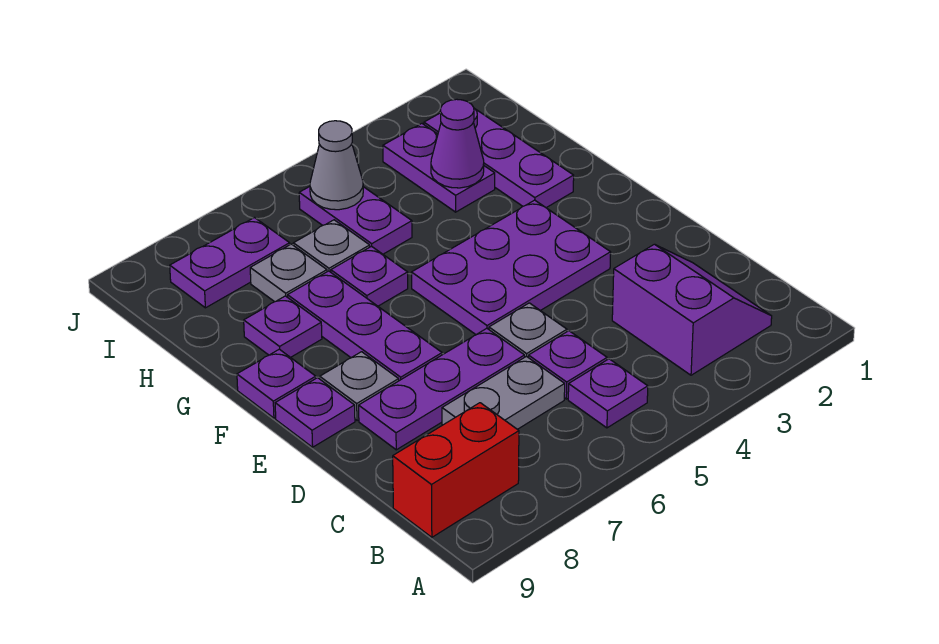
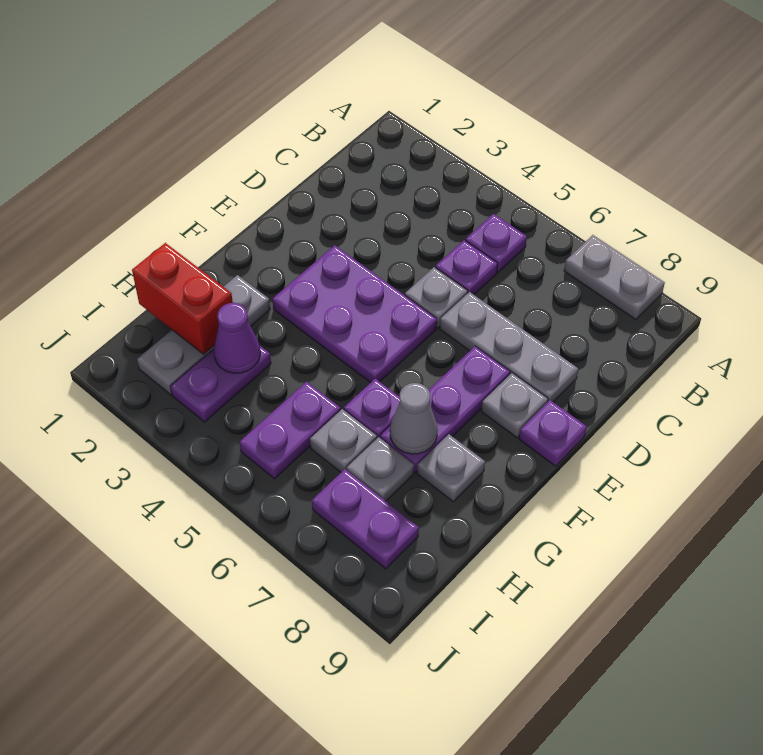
purple 2x2 slope [612,244,772,375] -> none
red 1x2 brick [393,403,519,537] -> red 1x2 brick moved to [132,243,233,354]
grey 1x2 plate [442,356,565,429] -> grey 1x2 plate moved to [564,235,665,320]
purple 1x3 plate [359,328,525,450] -> grey 1x3 plate [440,292,578,402]
purple 1x1 plate [237,349,316,418] -> none
purple 1x3 plate [424,108,574,208] -> grey 1x3 plate [137,275,270,395]
purple 1x1 plate [244,296,322,357] -> grey 1x1 plate [417,434,485,501]
grey 1x1 cone [310,121,363,210] -> grey 1x1 cone moved to [390,383,438,454]

